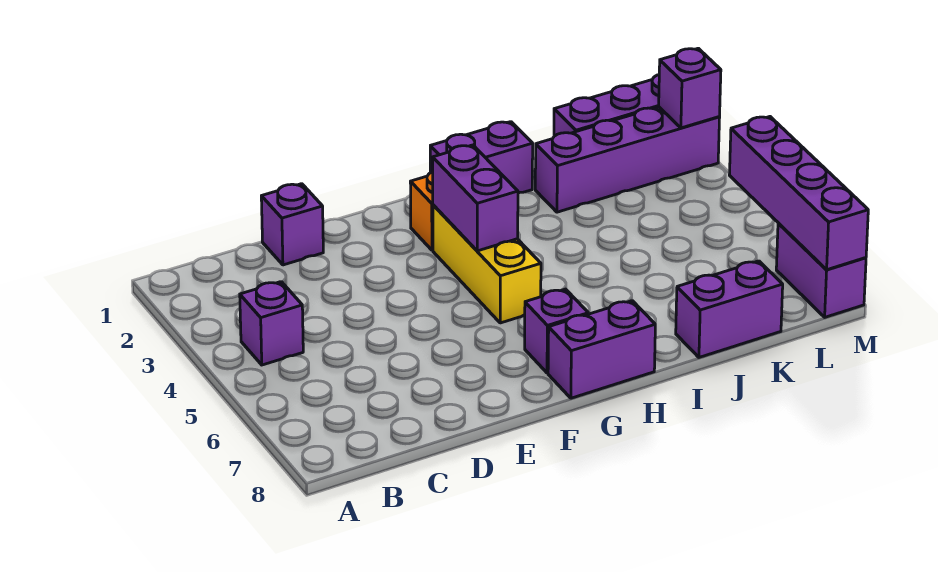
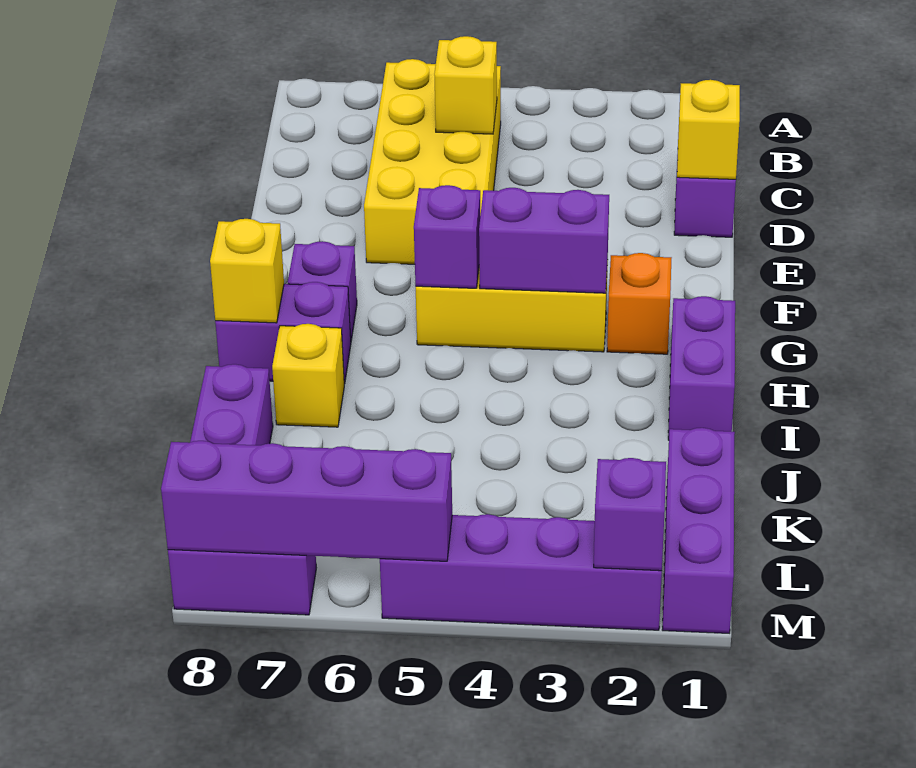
purple 1x1 brick [240,282,303,365] -> purple 1x1 brick moved to [414,185,480,288]
none -> yellow 2x4 brick [364,59,501,264]
none -> yellow 1x1 brick [434,36,497,134]
none -> yellow 1x1 brick [677,80,740,179]
purple 1x2 brick [548,301,655,398] -> purple 1x2 brick turned to [215,282,351,384]
none -> yellow 1x1 brick [210,219,284,323]
none -> yellow 1x1 brick [272,324,344,427]
purple 1x4 brick [535,107,720,212] -> purple 1x4 brick turned to [380,514,662,630]

